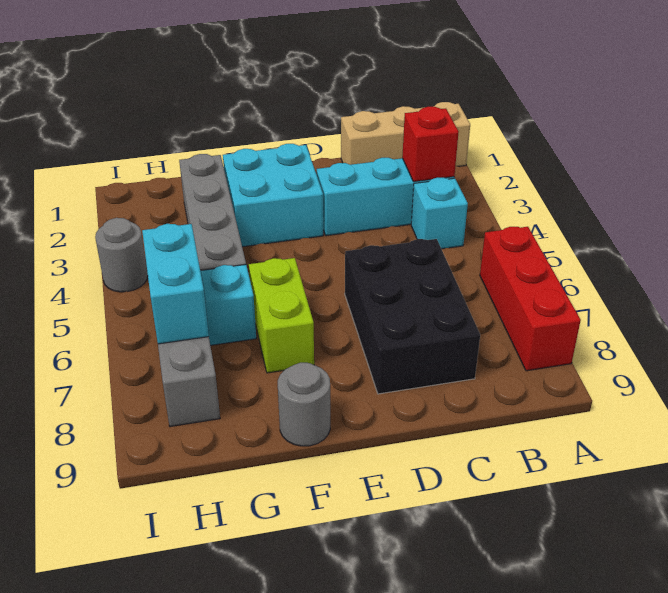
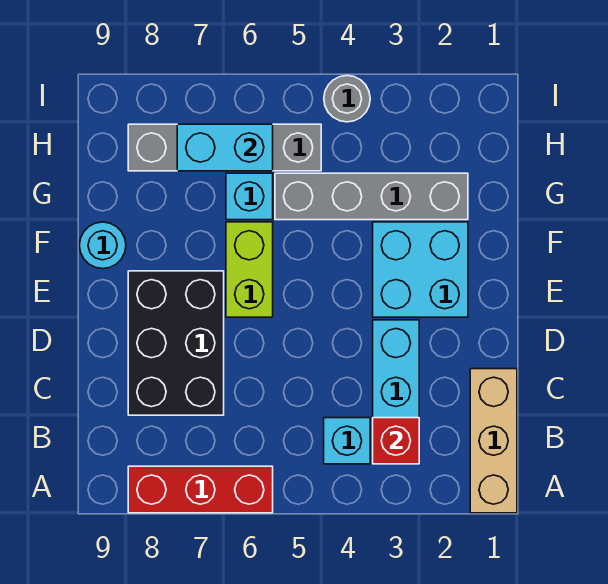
black 2x3 brick [345,239,480,394] -> black 2x3 brick turned to [128,271,224,415]
lime 1x2 brick [249,258,314,373] -> lime 1x2 brick turned to [226,222,273,317]
grey 1x1 round brick [278,363,330,446] -> cyan 1x1 round brick [79,222,126,269]

